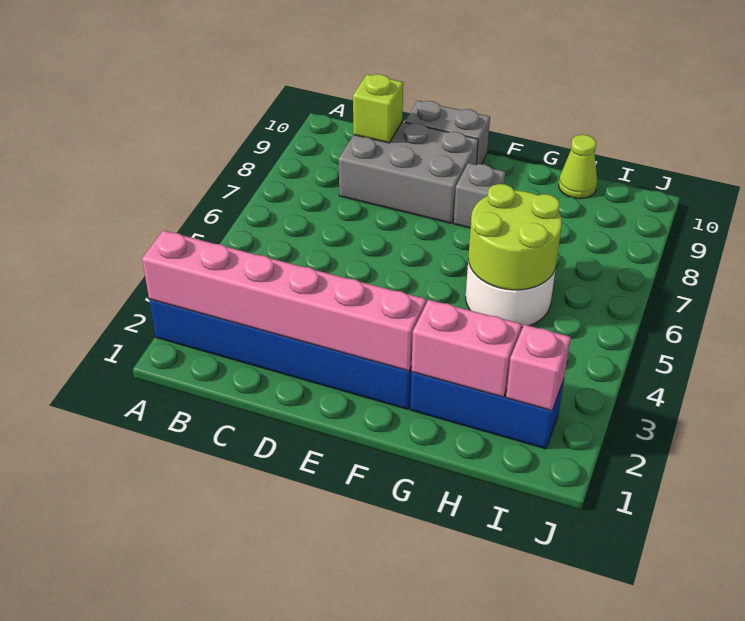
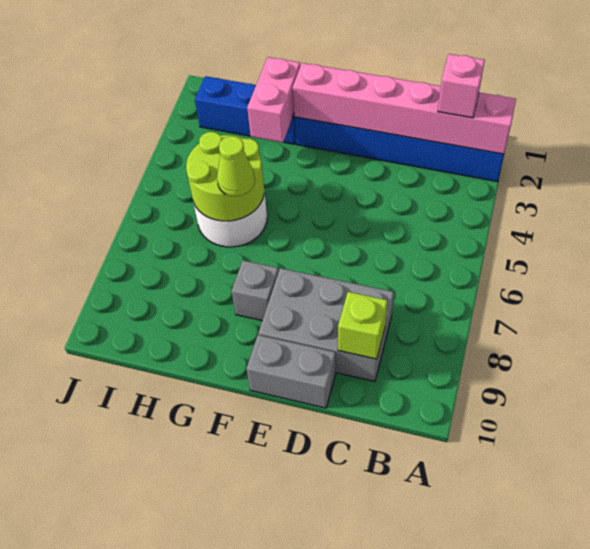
pink 1x2 brick [412,300,522,397] -> pink 1x2 brick turned to [247,57,300,142]
lime 1x1 cone [559,135,597,199] -> lime 1x1 cone moved to [217,136,255,196]
pink 1x1 brick [506,325,571,411] -> pink 1x1 brick moved to [438,54,485,118]

